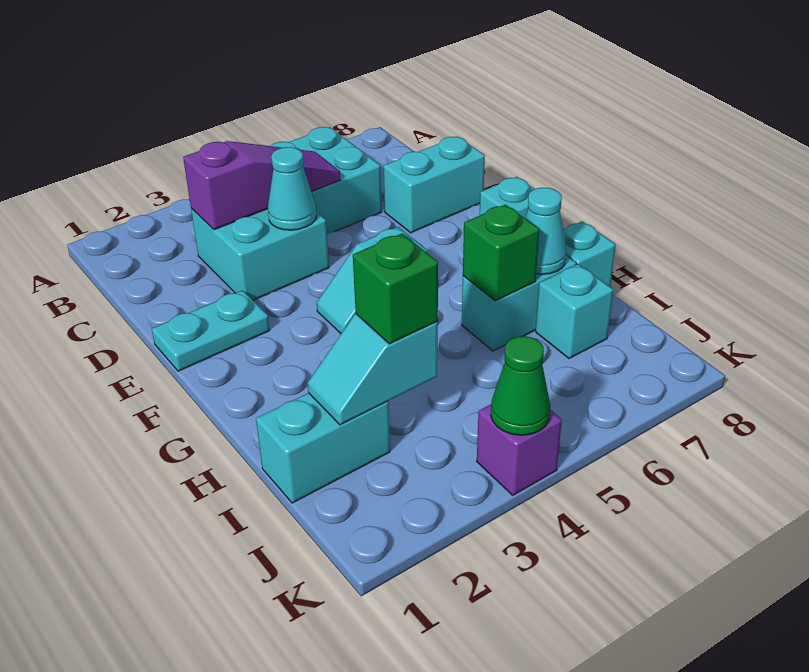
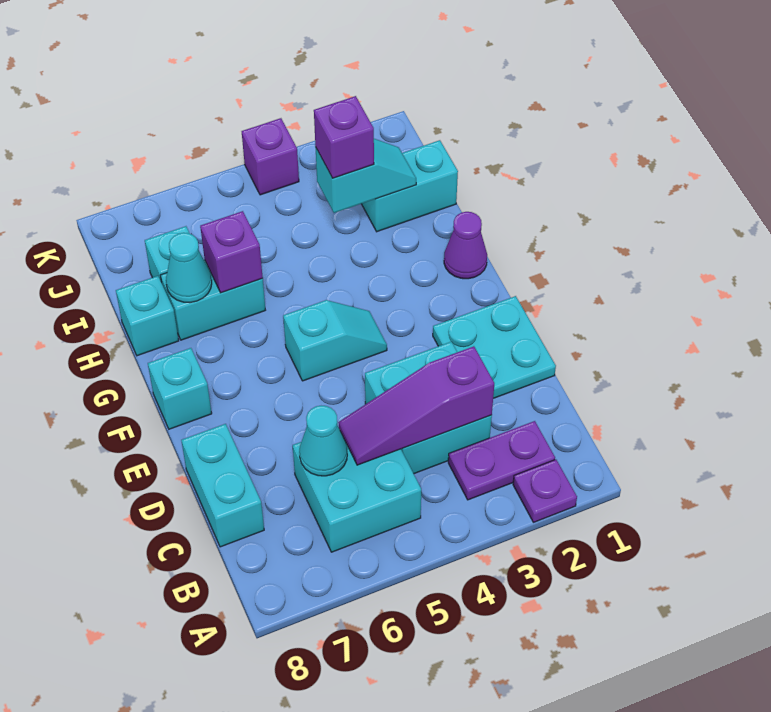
none -> purple 1x1 plate [513,460,577,522]
none -> purple 1x2 plate [448,421,555,500]
cyan 1x1 cone [268,147,317,230] -> cyan 1x1 cone moved to [299,406,347,476]
cyan 1x2 brick [384,136,485,233] -> cyan 1x2 brick turned to [181,424,264,547]
cyan 1x2 plate [152,290,270,371] -> cyan 2x2 plate [433,296,556,398]
none -> purple 1x1 cone [444,212,487,279]
green 1x1 brick [463,205,539,301] -> purple 1x1 brick [200,211,263,293]
green 1x1 brick [353,233,438,344] -> purple 1x1 brick [314,96,374,178]
green 1x1 cone [491,336,550,435] -> none

